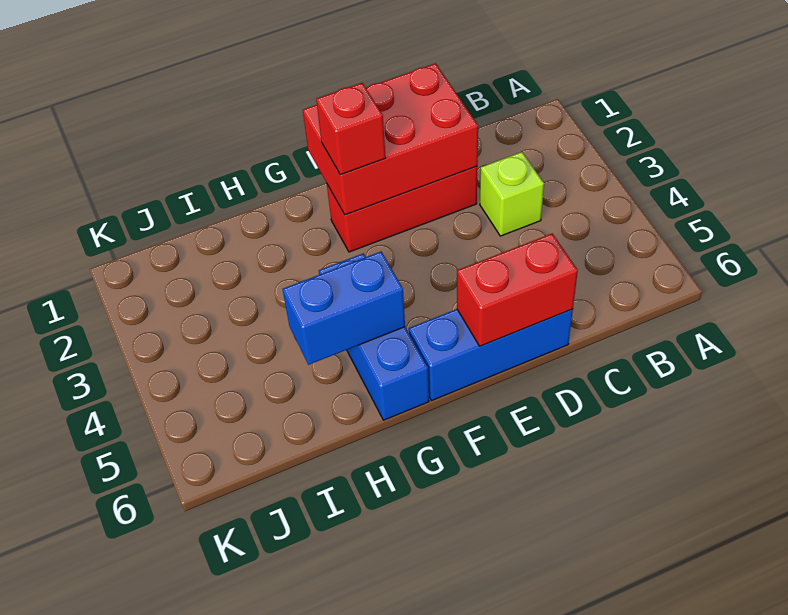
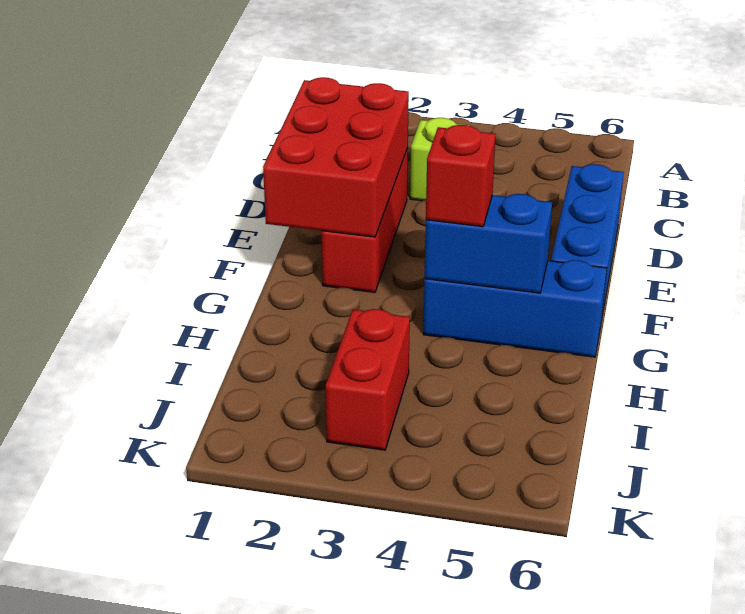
red 1x2 brick [457,233,578,346] -> red 1x2 brick moved to [326,309,410,450]
red 1x1 brick [316,83,386,175] -> red 1x1 brick moved to [426,125,495,227]
blue 1x2 brick [283,252,405,365] -> blue 1x2 brick turned to [424,194,552,293]

